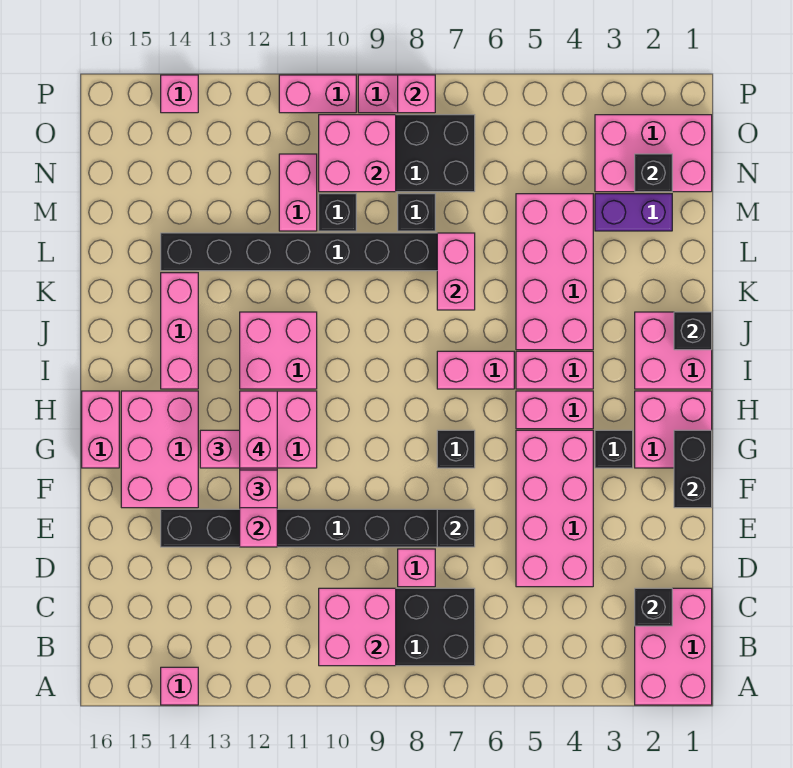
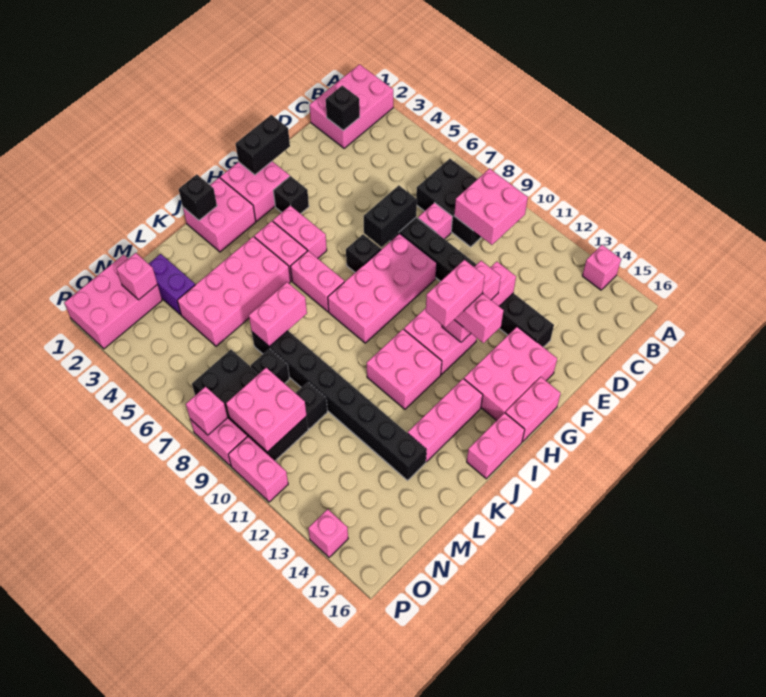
pink 2x4 brick [516,430,593,587] -> pink 2x4 brick moved to [328,234,437,343]
black 1x1 brick [437,509,475,547] -> black 1x2 brick [364,185,417,247]
pink 1x2 brick [279,154,317,231] -> pink 1x2 brick moved to [467,413,525,479]
pink 2x3 brick [595,115,712,192] -> pink 2x3 brick turned to [64,255,162,349]
black 1x1 brick [635,154,672,192] -> pink 1x1 brick [116,253,157,300]

